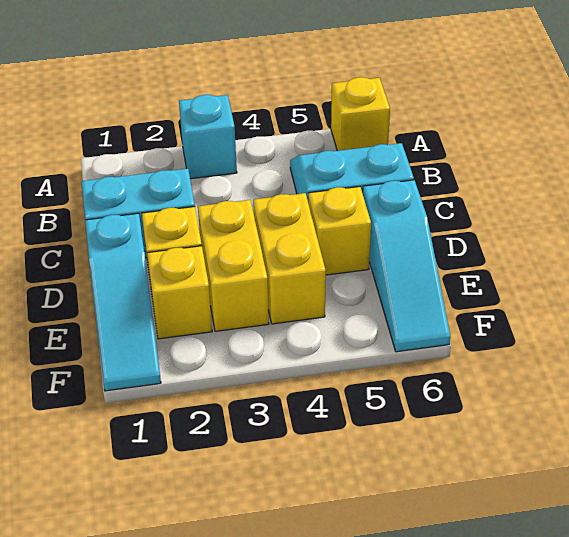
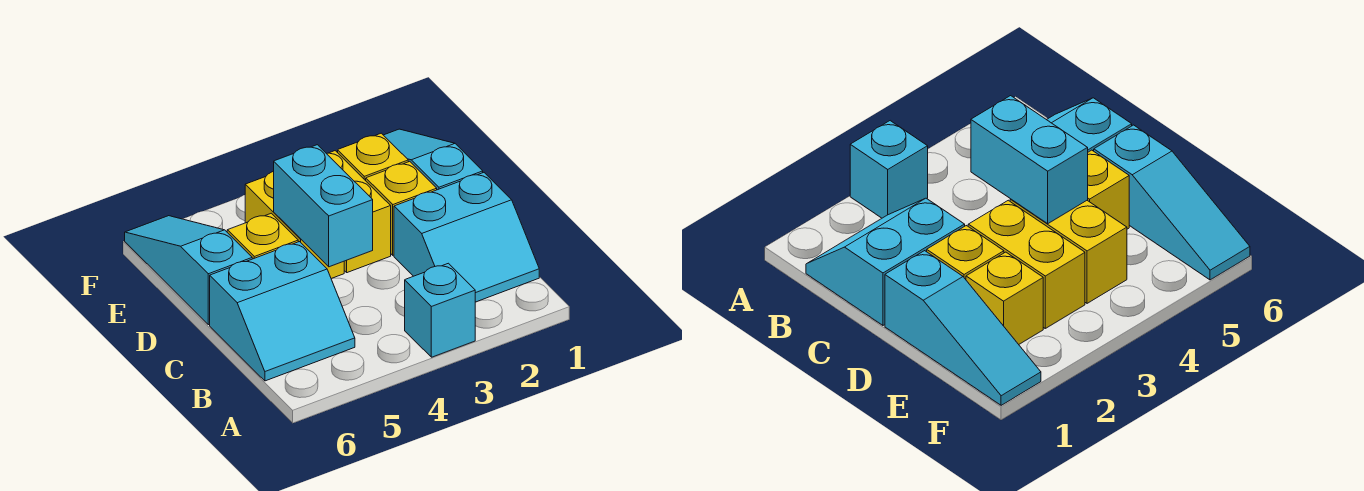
yellow 1x1 brick [331,77,390,151] -> none
none -> cyan 1x2 brick [274,145,373,267]

